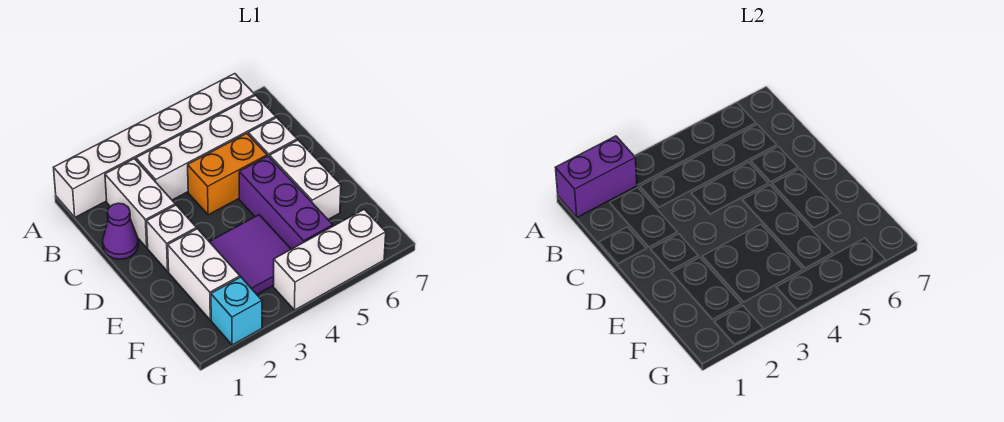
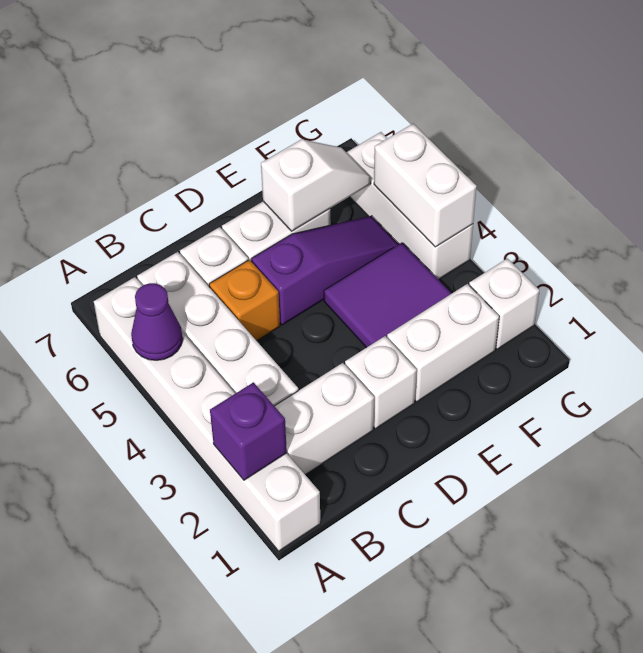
purple 1x2 brick [556,136,637,217] -> purple 1x1 brick [210,382,287,480]
purple 1x1 cone [103,203,138,259] -> purple 1x1 cone moved to [131,283,183,360]
orange 1x2 brick [188,133,267,215] -> orange 1x1 brick [209,260,280,341]
purple 1x3 brick [239,156,333,249] -> purple 1x3 slope [252,216,398,325]
none -> white 1x2 slope [261,139,371,231]
cyan 1x1 brick [211,277,262,345] -> white 1x1 brick [469,258,539,349]
none -> white 1x2 brick [374,124,477,247]

